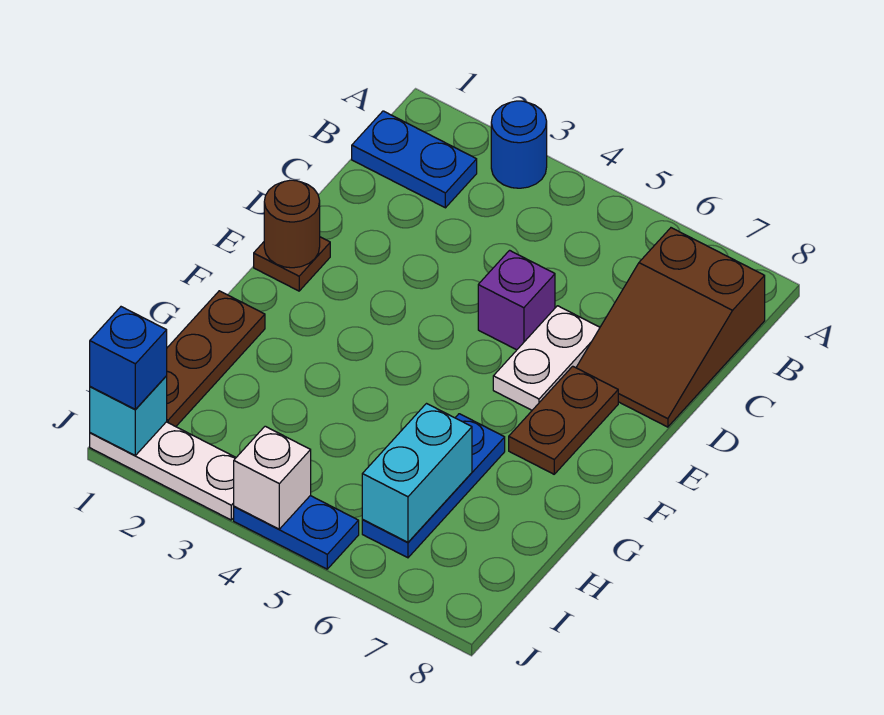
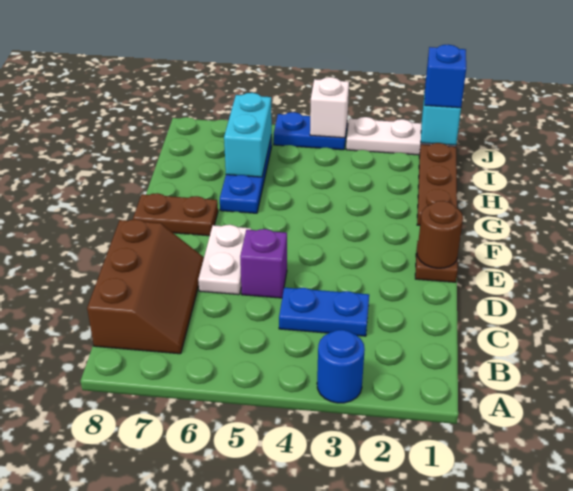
blue 1x2 plate [352,111,477,208] -> blue 1x2 plate moved to [279,288,369,336]
brown 2x3 slope [576,228,765,427] -> brown 2x3 slope turned to [87,219,204,354]
brown 1x2 plate [509,366,618,474] -> brown 1x2 plate turned to [133,193,218,236]

